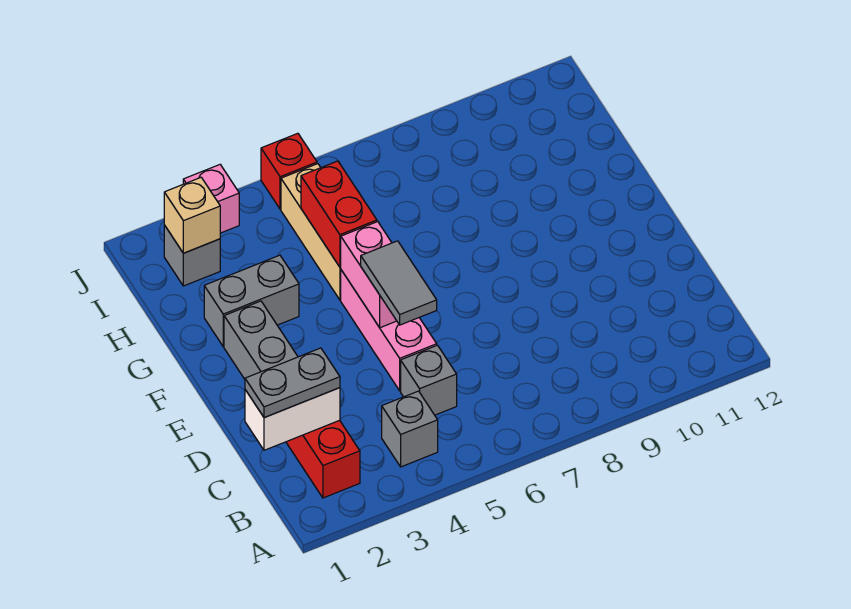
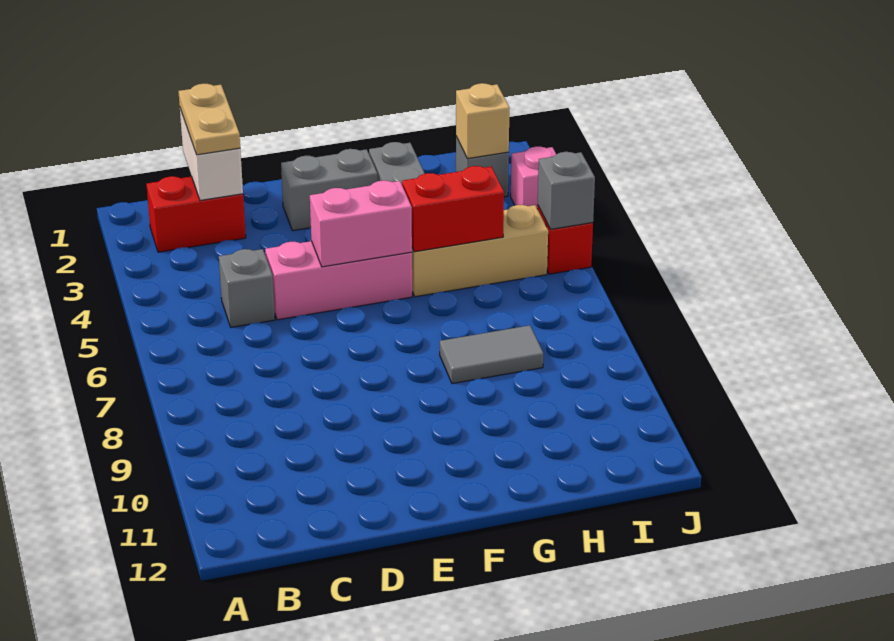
grey 1x1 brick [382,391,438,467] -> grey 1x1 brick moved to [538,152,595,229]
grey 1x2 plate [245,348,340,418] -> tan 1x2 plate [178,84,240,155]
grey 1x2 tile [361,241,437,325] -> grey 1x2 tile moved to [440,325,543,384]

